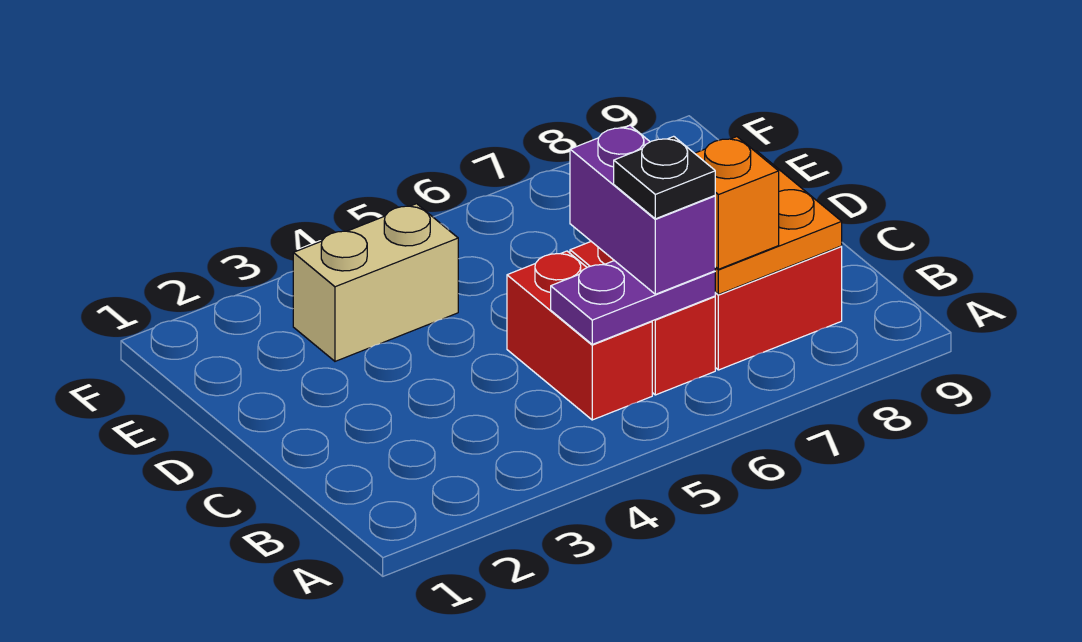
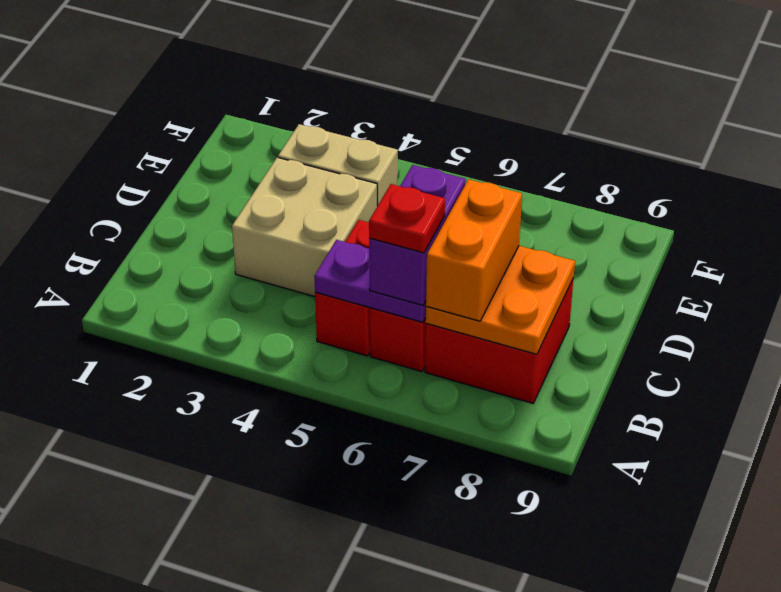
black 1x1 plate [614,136,715,219] -> red 1x1 plate [369,184,445,253]
orange 1x1 brick [695,137,779,269] -> orange 1x2 brick [426,179,522,321]
none -> tan 2x2 brick [232,157,377,297]

